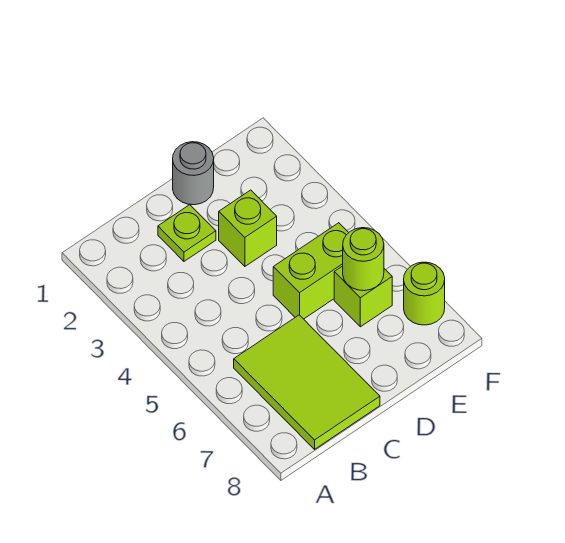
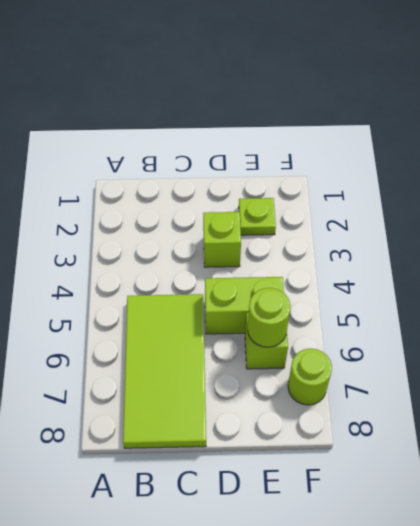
lime 2x3 tile [234,315,380,449] -> lime 2x4 tile [123,294,206,448]
lime 1x1 plate [158,205,216,261] -> lime 1x1 plate moved to [239,198,276,235]
grey 1x1 round brick [173,142,214,205] -> none

